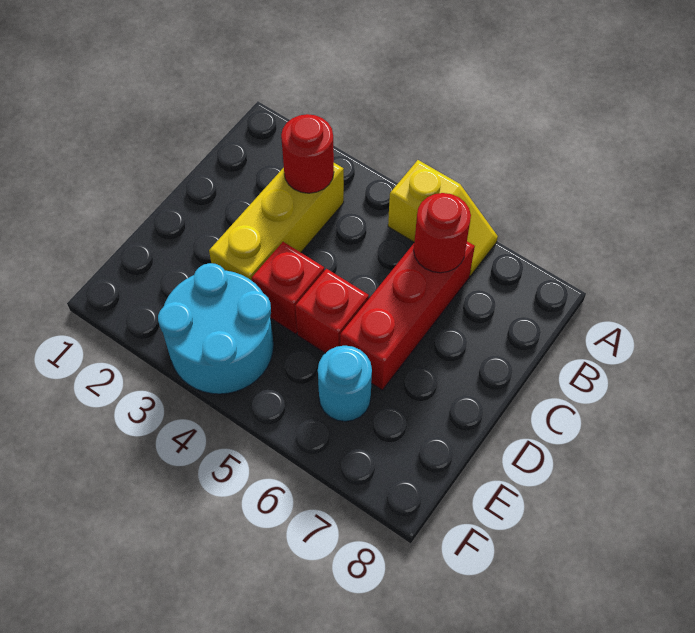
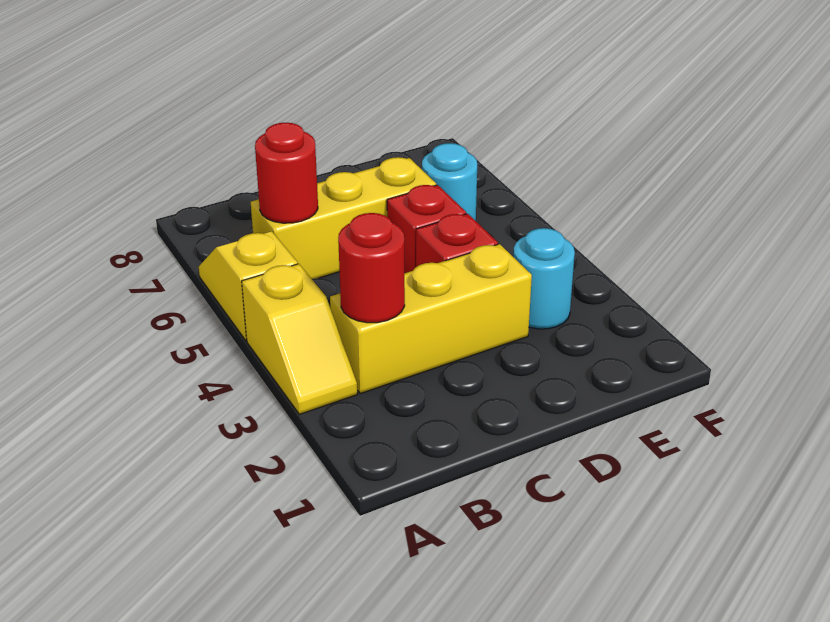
none -> yellow 1x2 slope [242,264,357,414]
red 1x3 brick [340,241,475,390] -> yellow 1x3 brick [251,157,436,279]
cyan 2x2 round brick [158,263,273,394] -> cyan 1x1 round brick [513,228,575,329]

